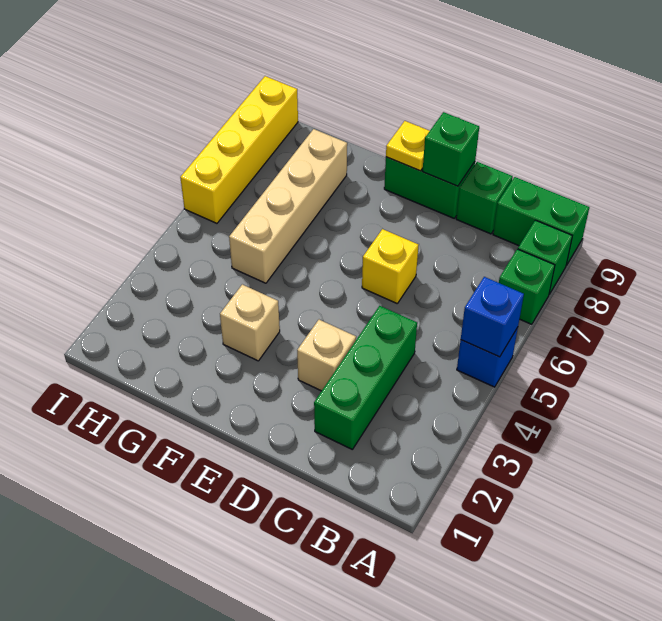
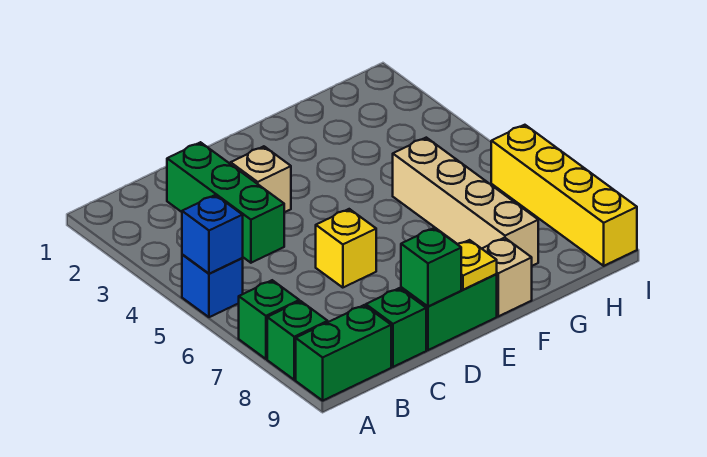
tan 1x1 brick [220,284,280,361] -> tan 1x1 brick moved to [482,238,532,316]

